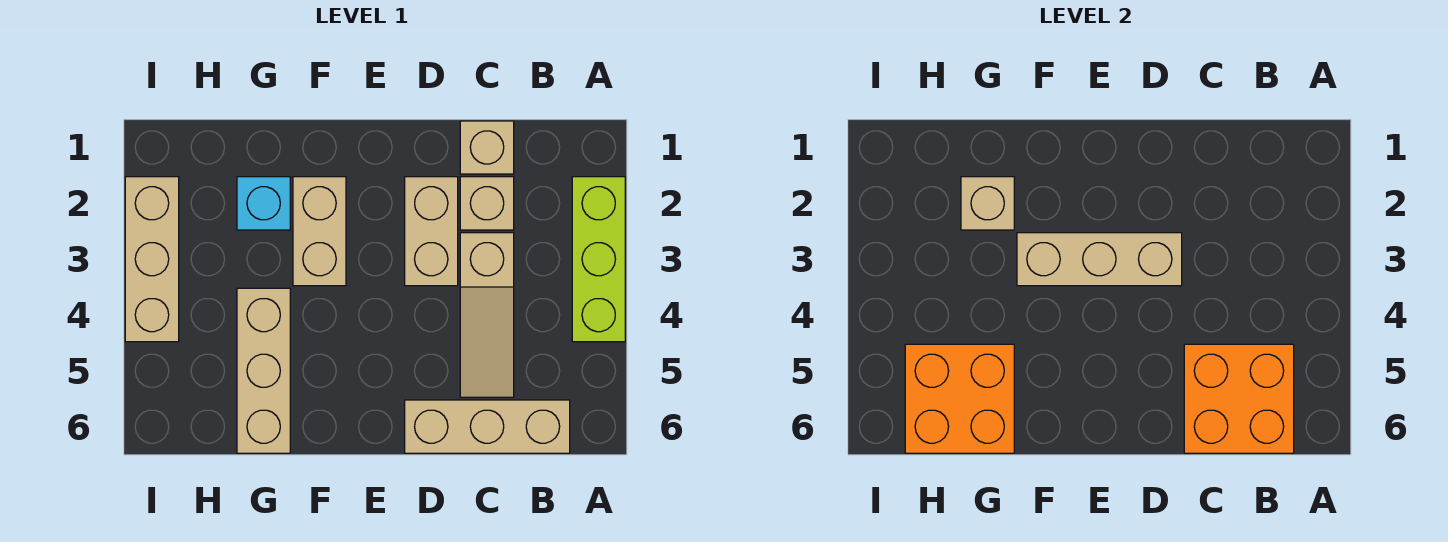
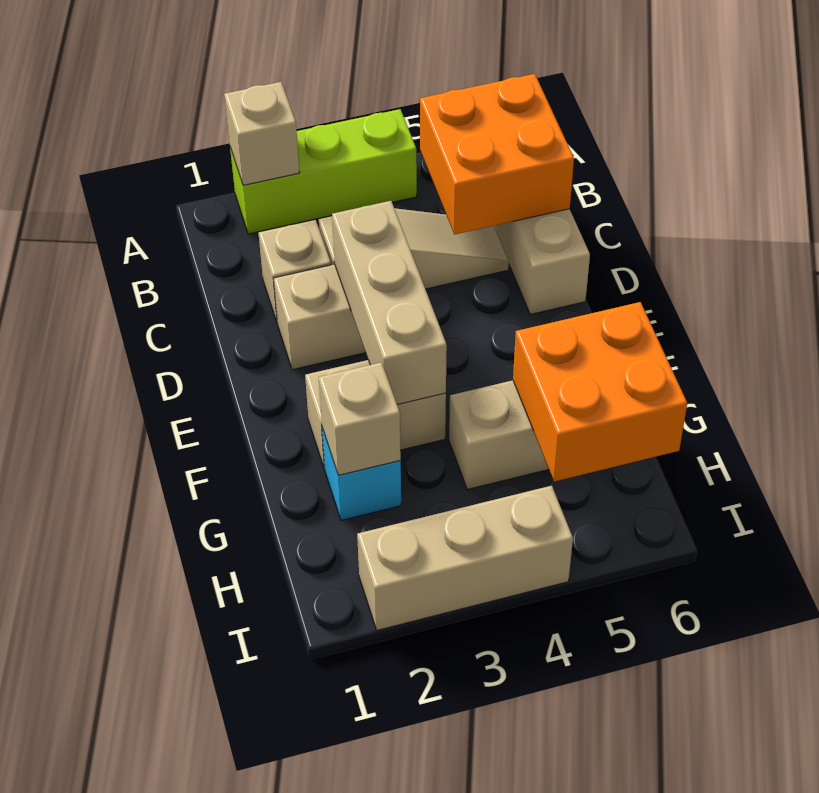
tan 1x1 brick [460,121,514,174] -> tan 1x1 brick moved to [224,82,300,185]

